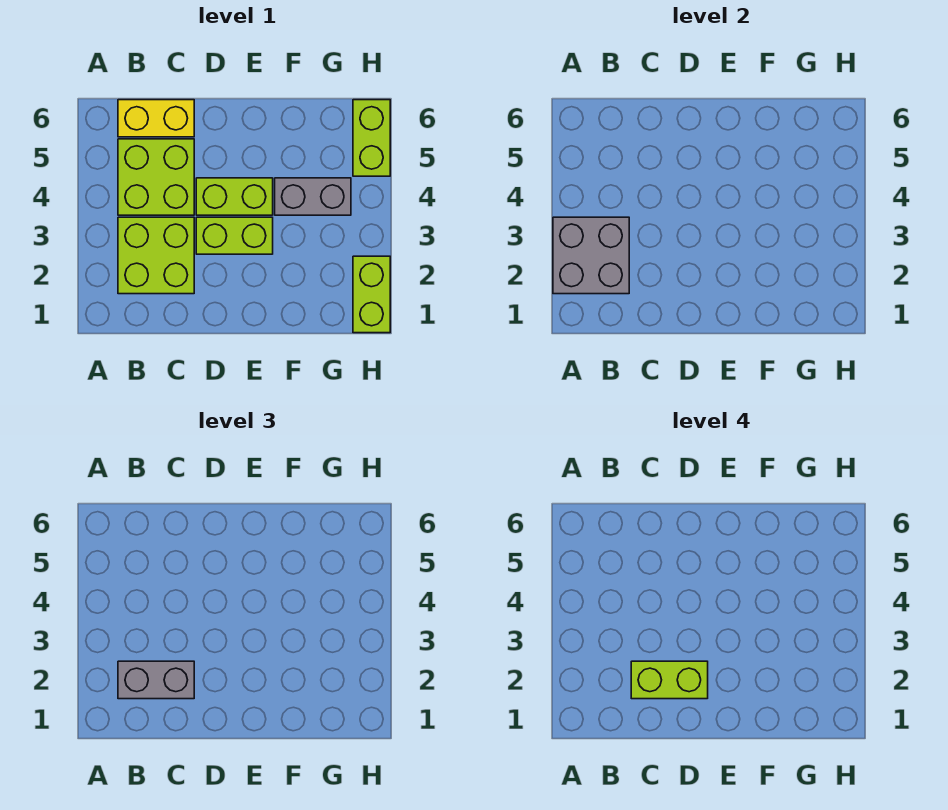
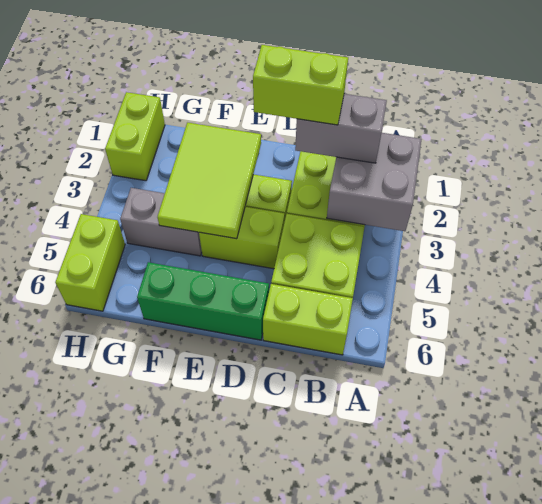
yellow 1x2 brick [118,100,194,137] -> lime 1x2 brick [263,284,353,355]
none -> green 1x3 brick [137,262,269,340]
none -> lime 2x3 tile [157,123,261,239]

